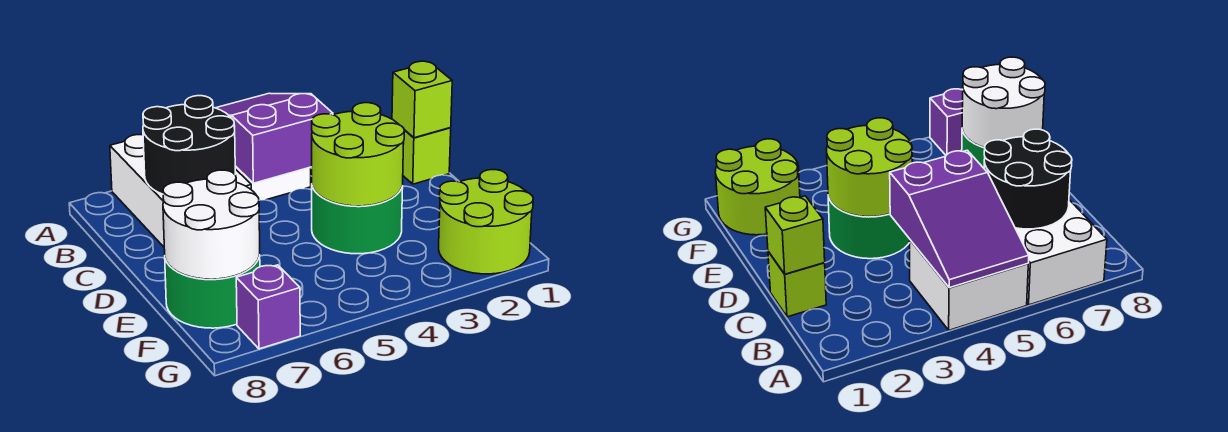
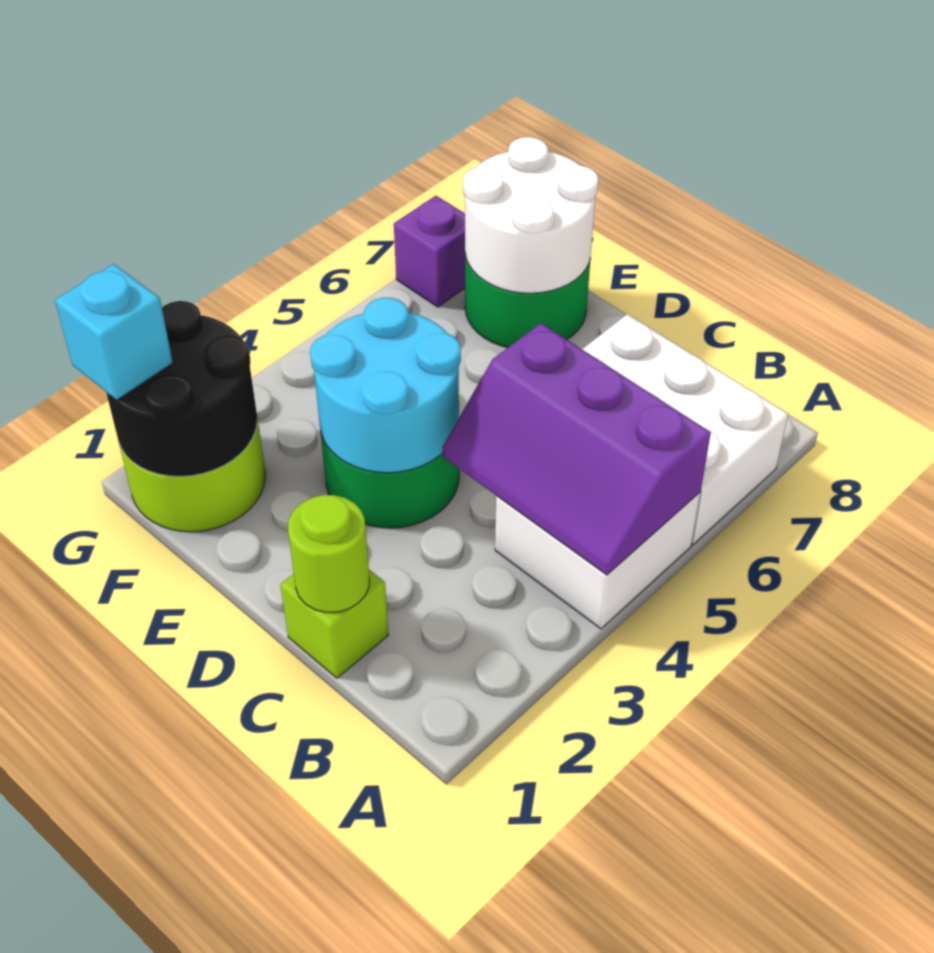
purple 2x3 slope [217,93,333,183] -> purple 2x3 slope turned to [443,323,711,575]
black 2x2 round brick [143,96,235,194] -> black 2x2 round brick moved to [106,301,257,477]
lime 1x1 brick [392,61,452,138] -> lime 1x1 round brick [288,495,369,612]
lime 2x2 round brick [312,103,404,206] -> cyan 2x2 round brick [310,298,461,473]
none -> cyan 1x1 brick [55,264,173,400]

